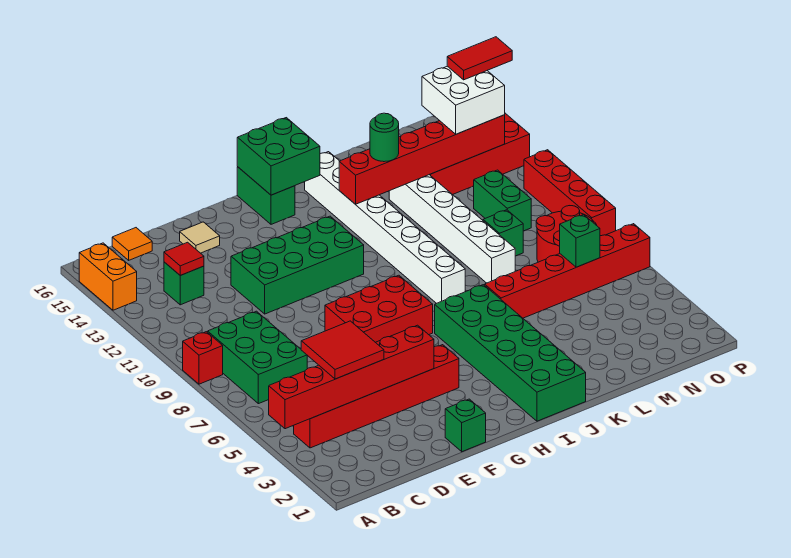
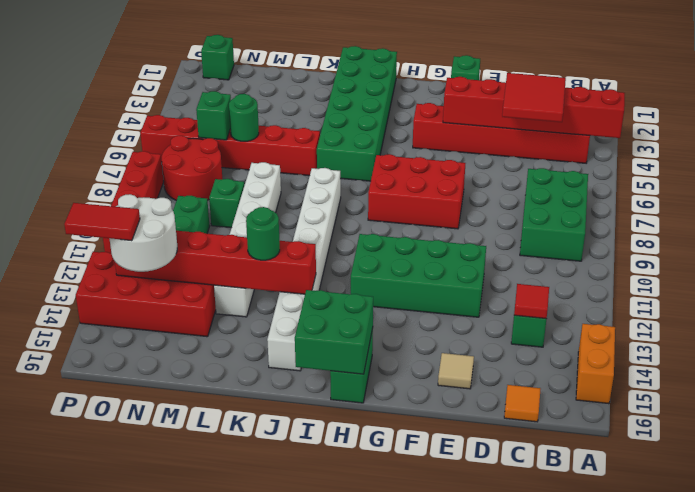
red 1x1 brick [183,332,223,384] -> none
none -> green 1x1 round brick [229,94,259,141]
white 2x2 brick [422,66,505,134] -> white 2x2 round brick [109,194,177,272]
none -> green 1x1 brick [201,35,234,80]

